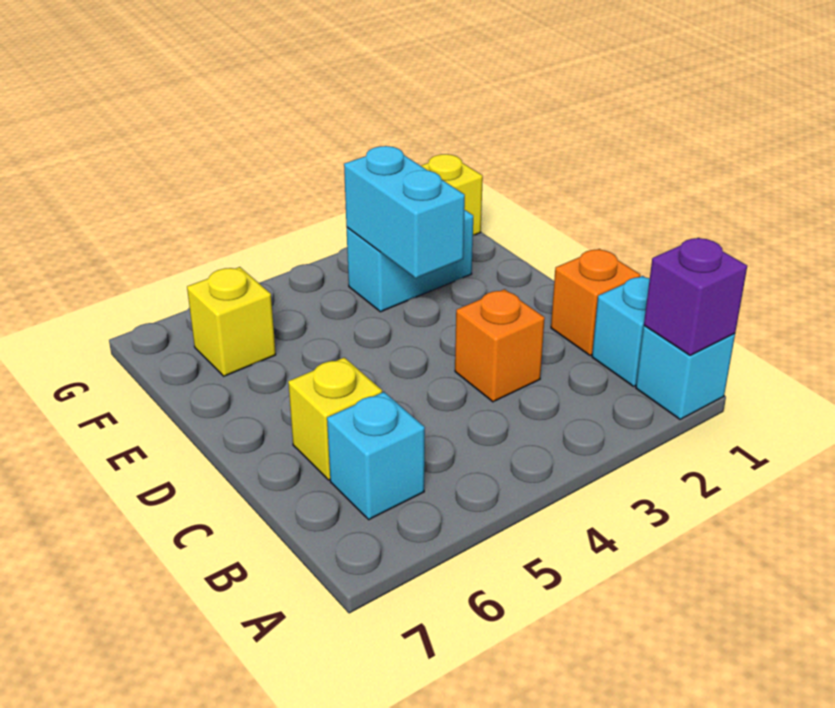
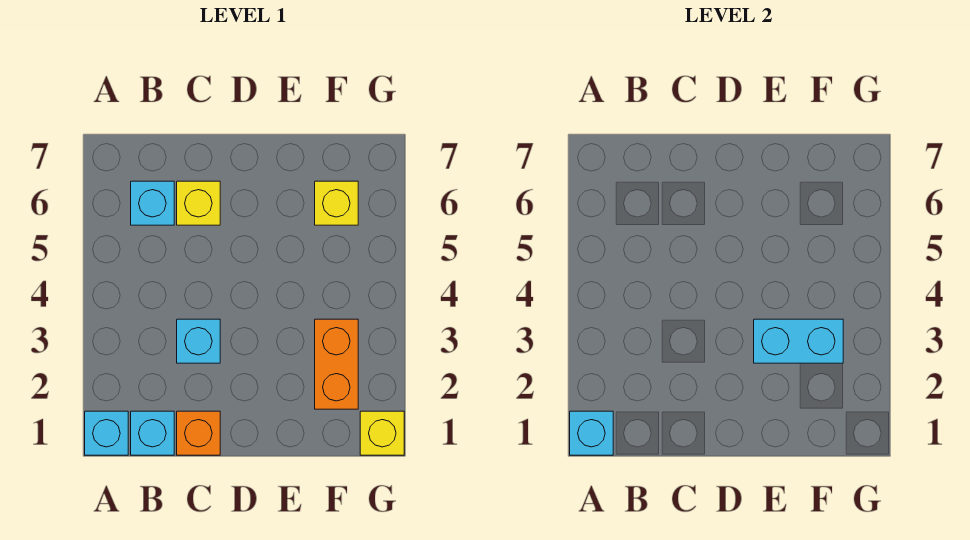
purple 1x1 brick [644,238,747,356] -> cyan 1x1 brick [570,411,613,455]
orange 1x1 brick [455,289,545,402] -> cyan 1x1 brick [177,319,220,363]
cyan 1x2 brick [347,210,473,312] -> orange 1x2 brick [315,319,358,409]

